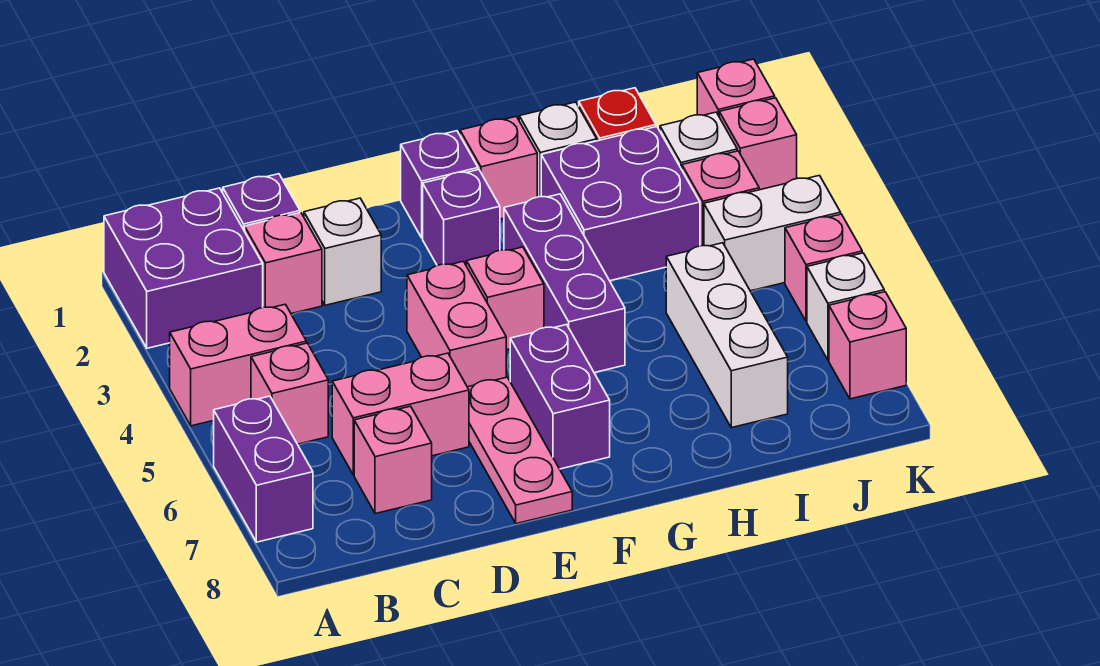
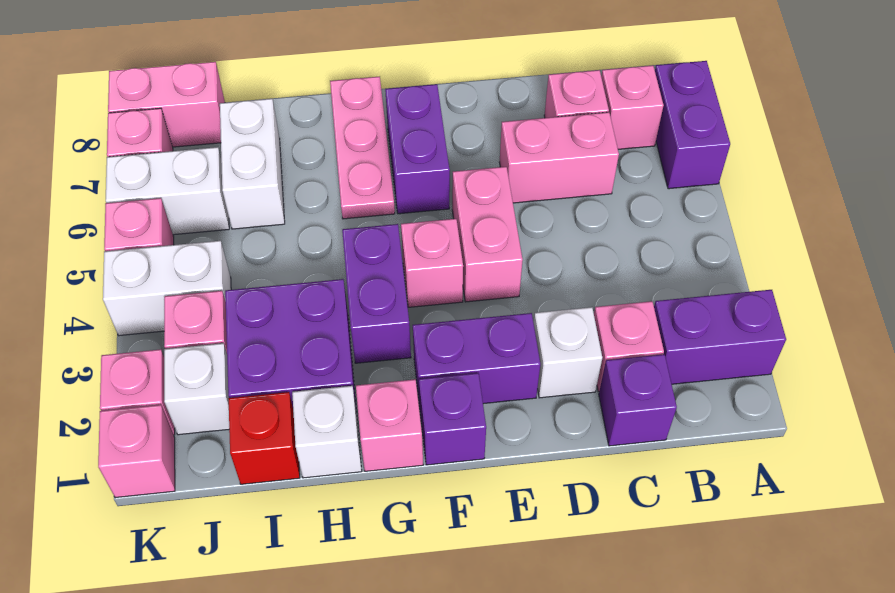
purple 2x2 brick [104,188,263,348] -> purple 1x2 brick [654,290,786,384]
pink 1x2 brick [170,304,306,426] -> pink 1x2 brick moved to [108,62,225,147]
pink 1x1 brick [251,343,328,444] -> pink 1x1 brick moved to [601,65,664,149]
pink 1x3 plate [468,377,572,524] -> pink 1x3 plate moved to [330,77,395,219]
purple 1x1 brick [423,170,500,265] -> purple 1x2 brick [413,313,540,406]
purple 1x3 brick [504,194,625,373] -> purple 1x2 brick [342,224,411,363]
white 1x3 brick [666,243,788,428] -> white 1x2 brick [220,99,285,229]
white 1x1 brick [807,253,884,360] -> white 1x2 brick [106,147,229,235]

